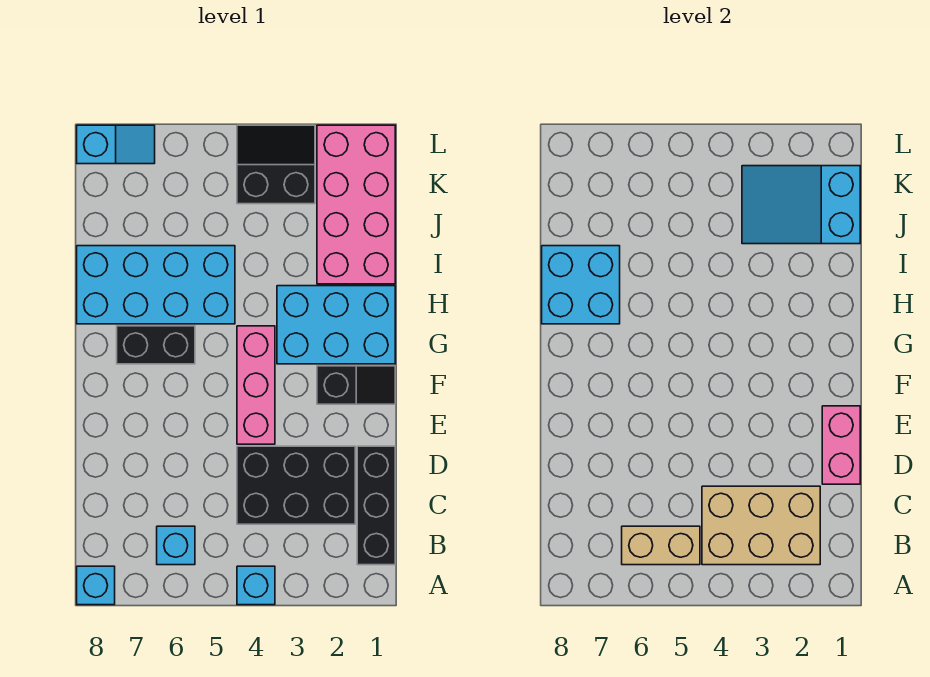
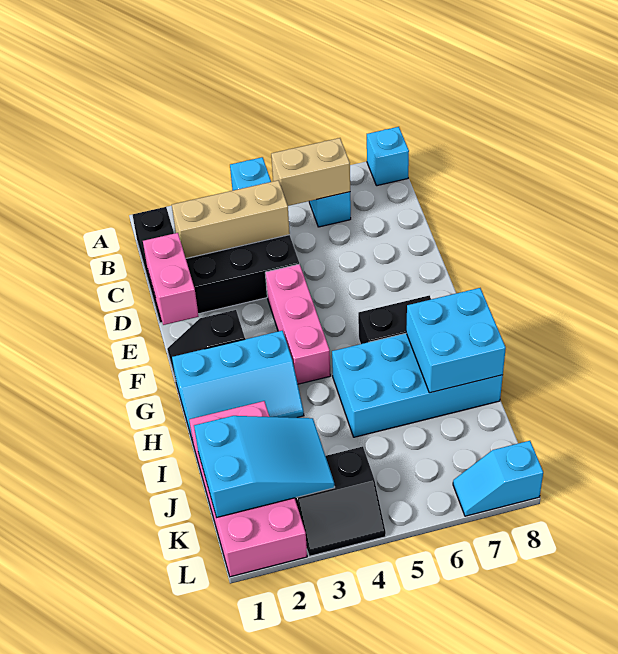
tan 2x3 brick [702,486,820,565] -> tan 1x3 brick [172,180,290,258]
cyan 2x3 brick [277,286,395,364] -> cyan 2x3 slope [172,331,304,442]

